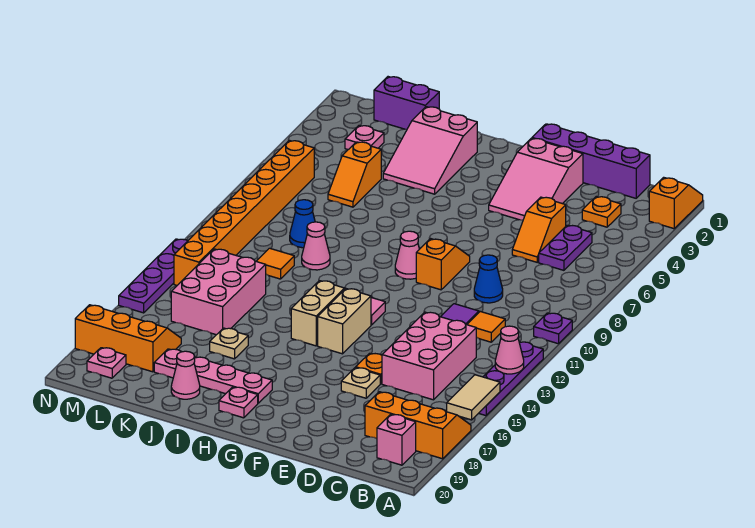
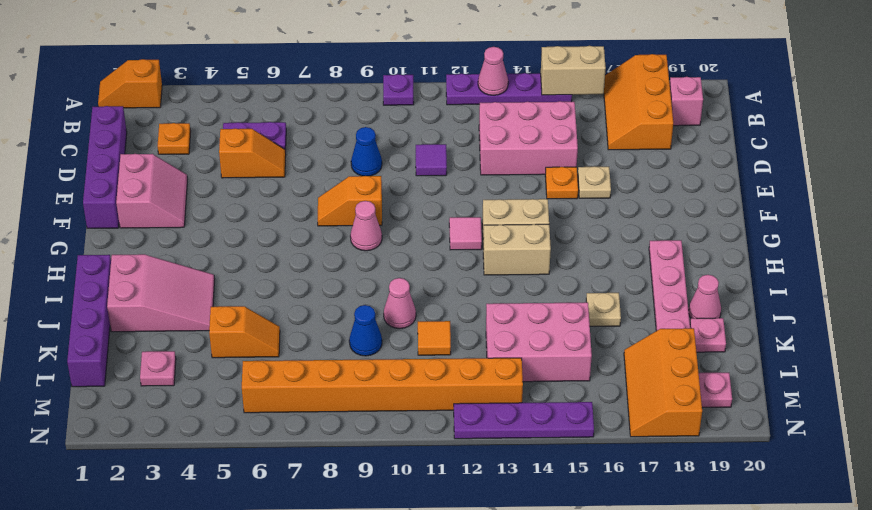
tan 1x2 tile [447,375,500,420] -> tan 1x2 brick [541,46,606,95]
orange 1x1 tile [467,312,505,342] -> none
pink 2x3 slope [489,138,583,220] -> pink 2x2 slope [116,154,187,228]
pink 1x1 plate [219,387,258,418] -> pink 1x1 plate moved to [690,318,726,352]
purple 1x2 brick [374,77,439,129] -> purple 1x4 brick [67,255,111,387]

